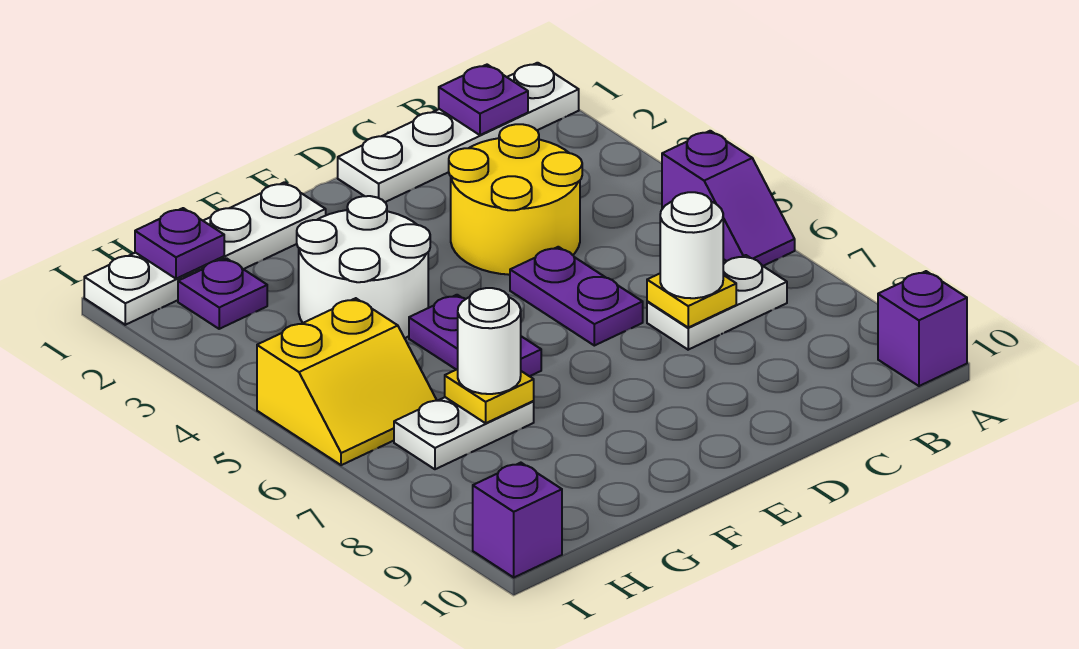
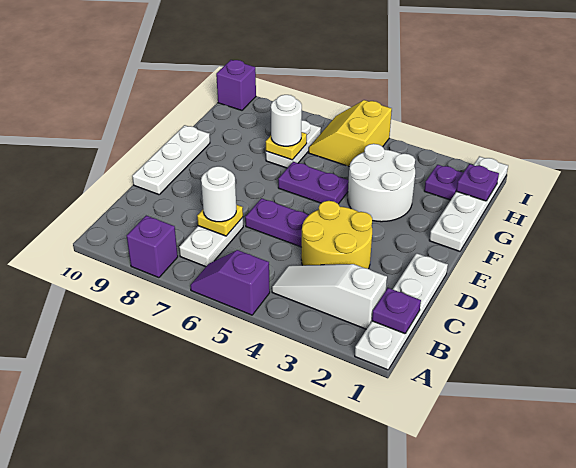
purple 1x1 brick [878,271,967,386] -> purple 1x1 brick moved to [127,216,178,278]
none -> white 1x3 slope [272,264,387,329]
none -> white 1x3 plate [132,125,210,195]

